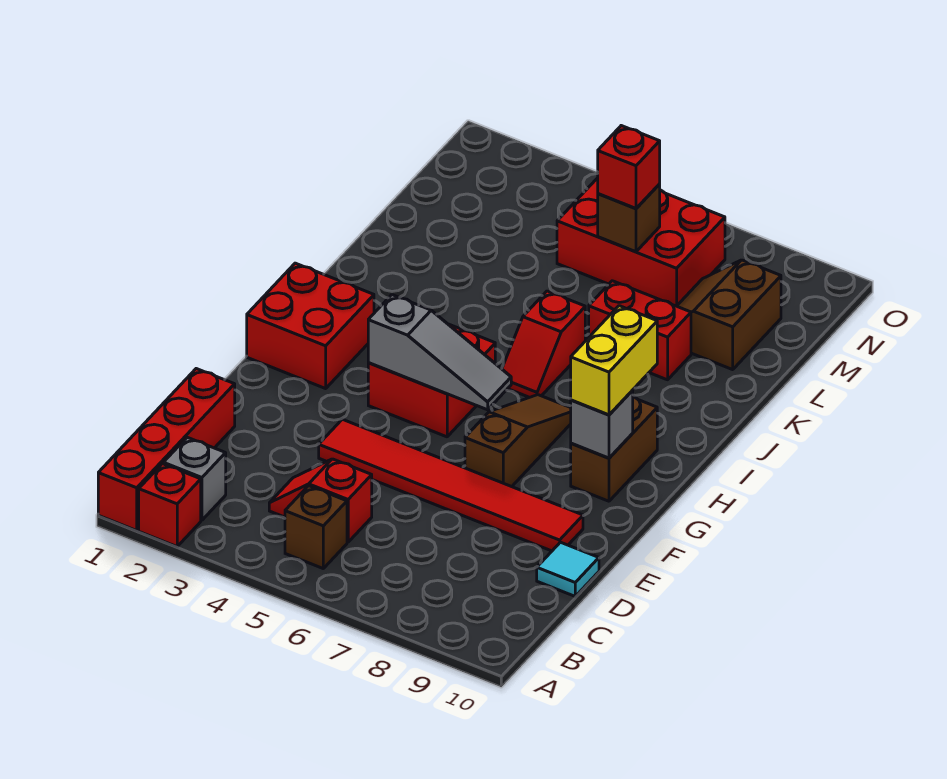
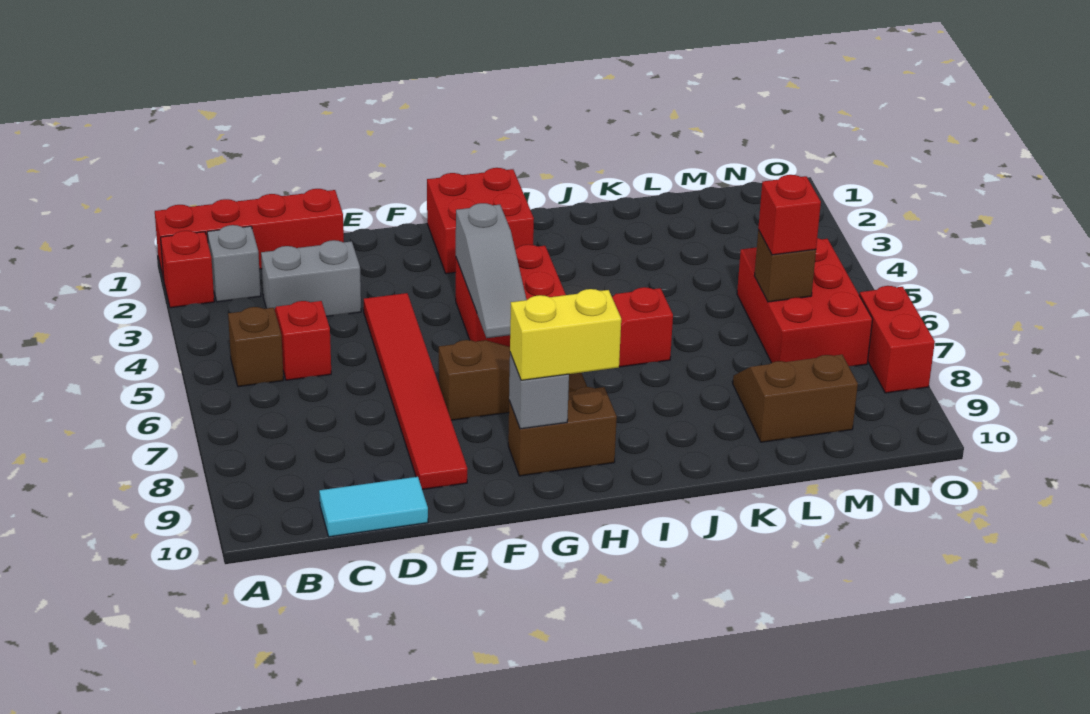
none -> grey 1x2 brick [261,240,361,317]
cyan 1x1 tile [537,542,599,596] -> cyan 1x2 tile [319,477,428,537]
red 1x2 brick [589,281,691,380] -> red 1x2 brick moved to [859,286,935,393]

